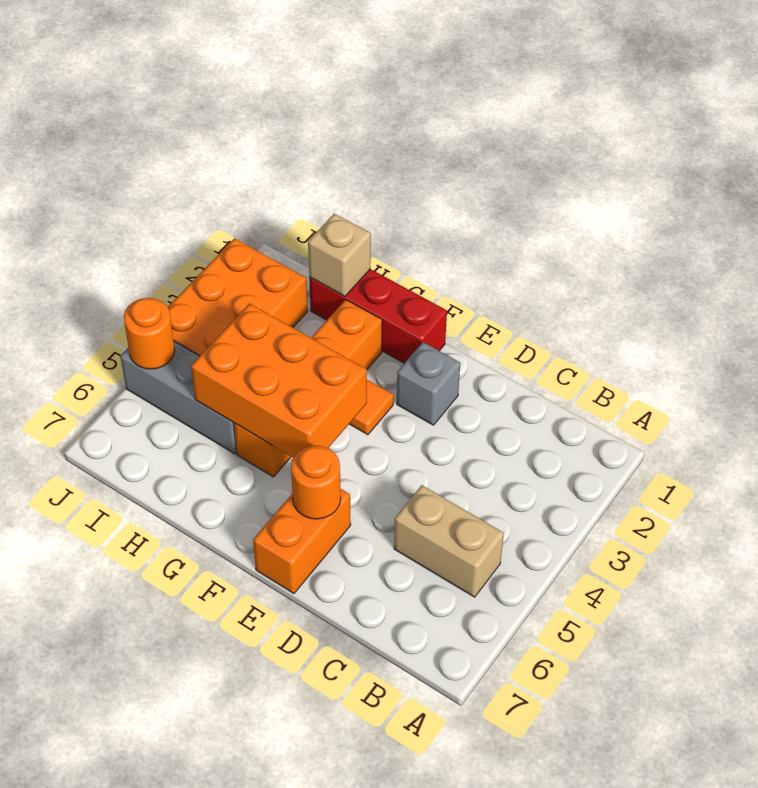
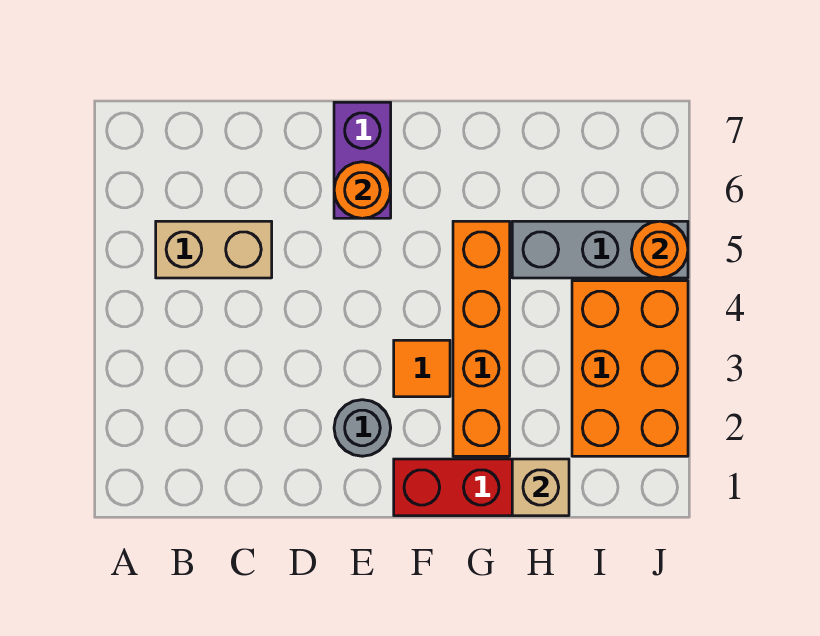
grey 1x1 brick [397,342,460,425] -> grey 1x1 round brick [334,400,391,456]
orange 1x2 brick [253,488,351,594] -> purple 1x2 brick [334,102,391,218]
orange 2x3 brick [191,304,367,458] -> none

